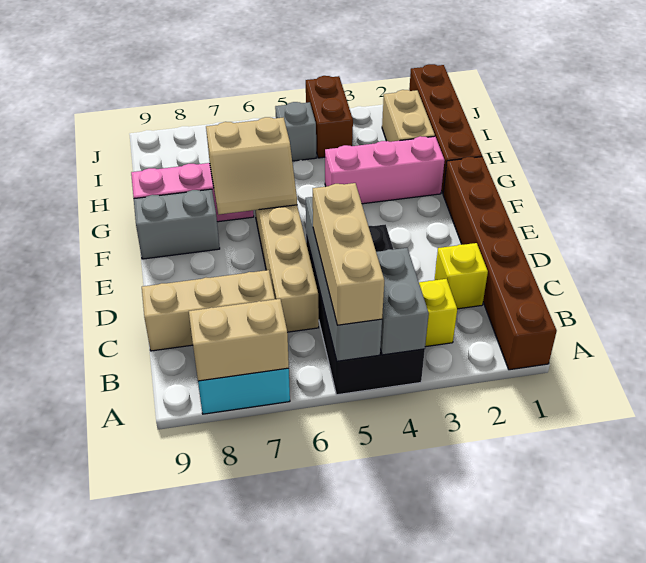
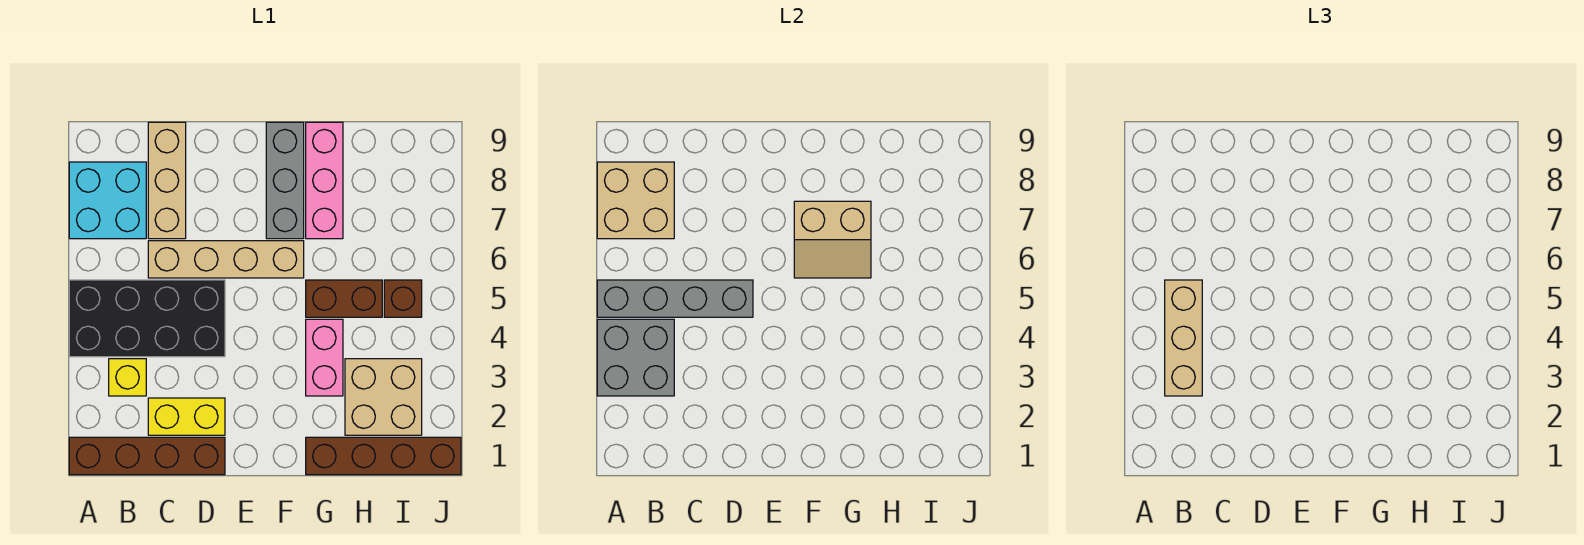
brown 1x6 brick [443,157,557,370] -> brown 1x4 brick [69,437,225,475]
grey 1x2 brick [376,248,429,355] -> grey 2x2 brick [597,319,674,396]
tan 1x3 brick [313,183,384,325] -> tan 1x3 brick turned to [1165,280,1202,396]
tan 1x2 brick [189,299,289,381] -> tan 2x2 brick [597,162,674,239]
yellow 1x1 brick [435,243,488,309] -> yellow 1x2 brick [148,398,225,435]
tan 2x2 slope [206,117,297,214] -> tan 2x2 slope turned to [794,201,871,278]
grey 1x2 brick [134,189,220,259] -> grey 1x3 brick [266,122,304,239]
pink 1x3 brick [325,136,445,204] -> pink 1x2 brick [306,319,343,396]
tan 1x2 brick [382,90,435,142] -> tan 2x2 brick [345,359,422,435]
brown 1x2 brick [306,76,353,158] -> brown 1x2 brick moved to [306,280,382,317]
grey 1x1 brick [275,102,316,161] -> brown 1x1 brick [384,280,422,317]

